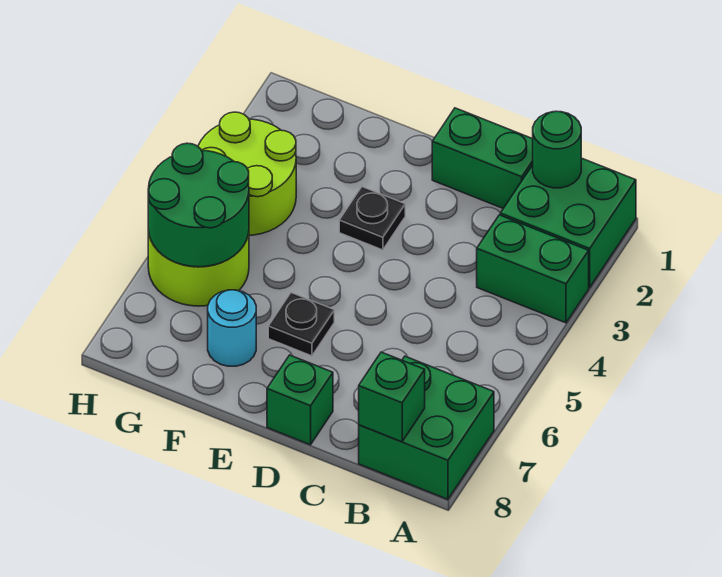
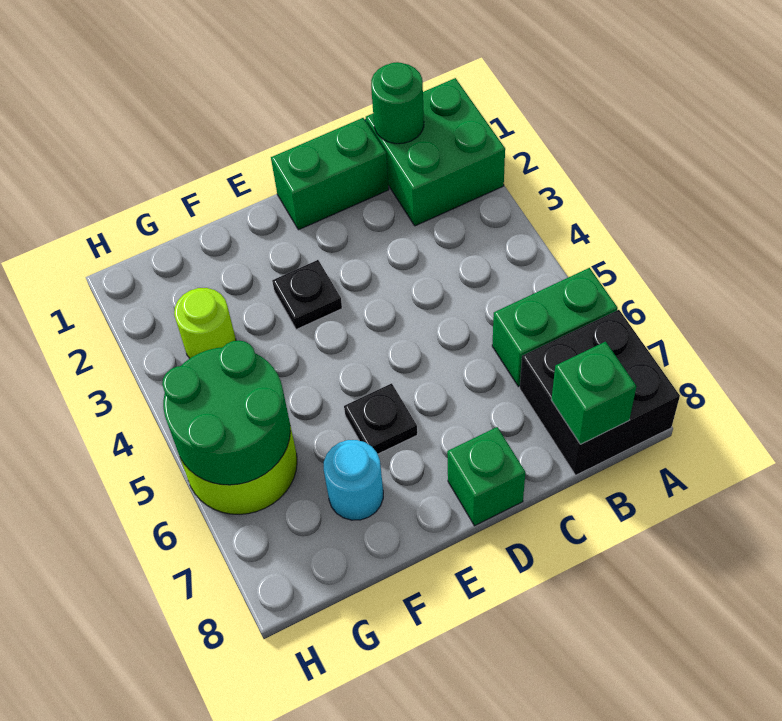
green 1x2 brick [477,215,589,323] -> green 1x2 brick moved to [492,268,618,387]
green 2x2 brick [359,356,494,499] -> black 2x2 brick [520,310,680,475]
lime 2x2 round brick [198,112,296,235] -> lime 1x1 round brick [174,288,236,358]

